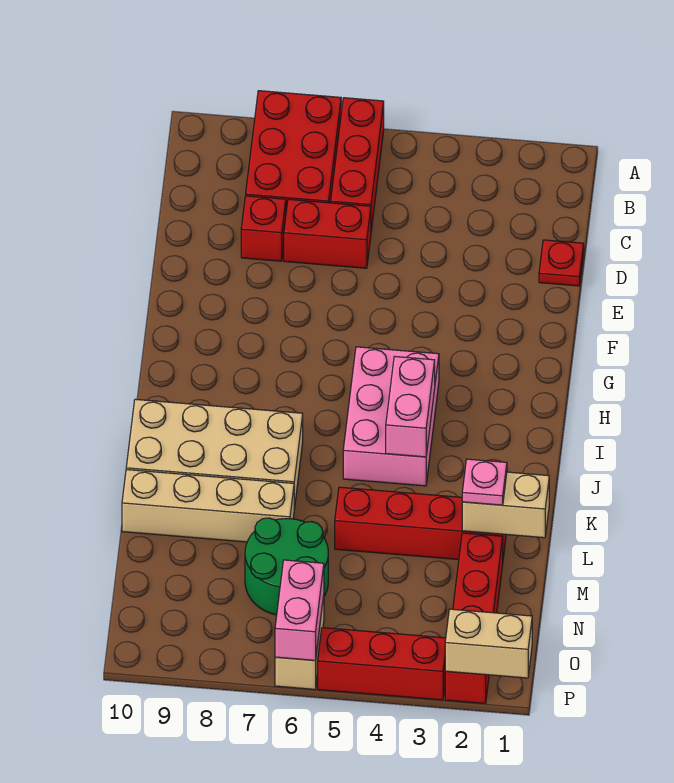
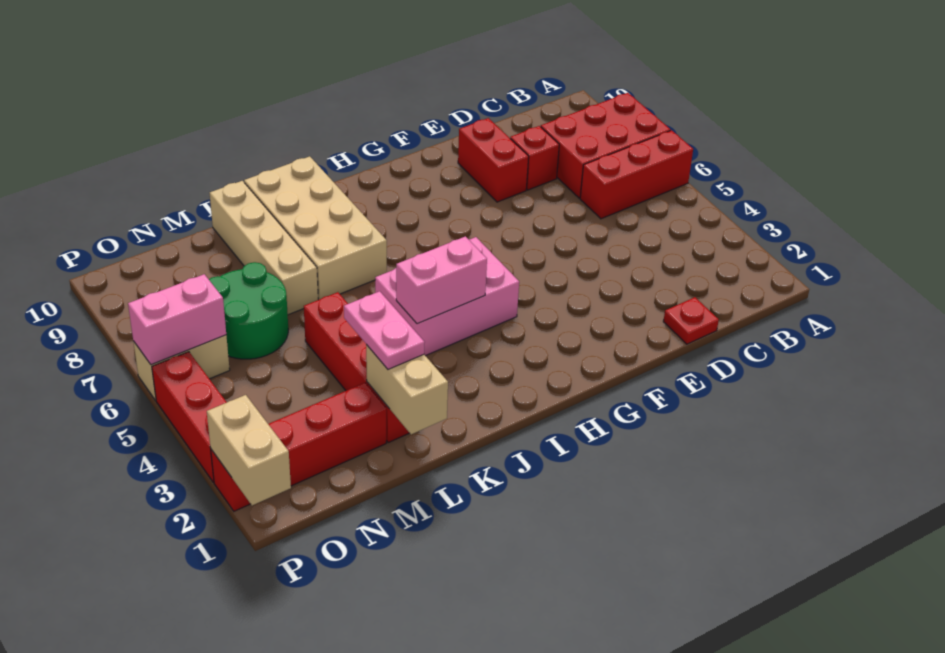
red 1x2 brick [284,199,371,268] -> red 1x2 brick moved to [458,118,529,202]
pink 1x1 plate [462,459,507,505] -> pink 1x2 plate [344,291,424,369]

